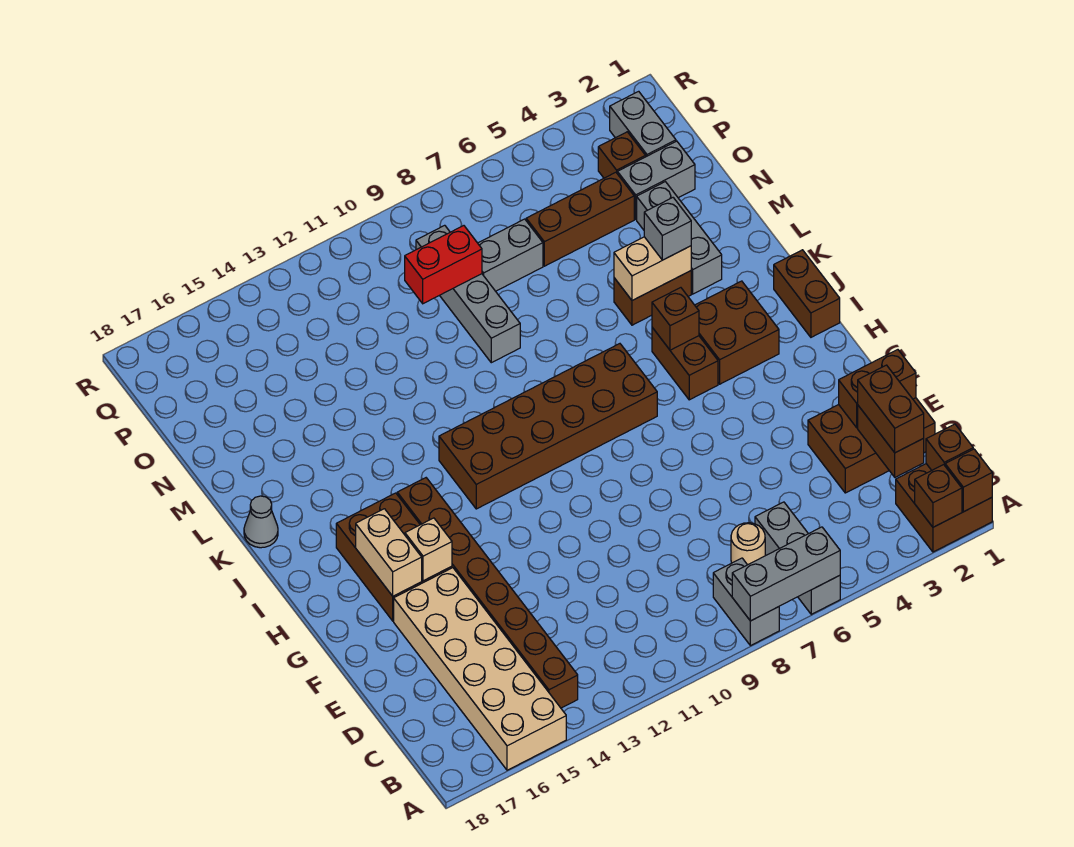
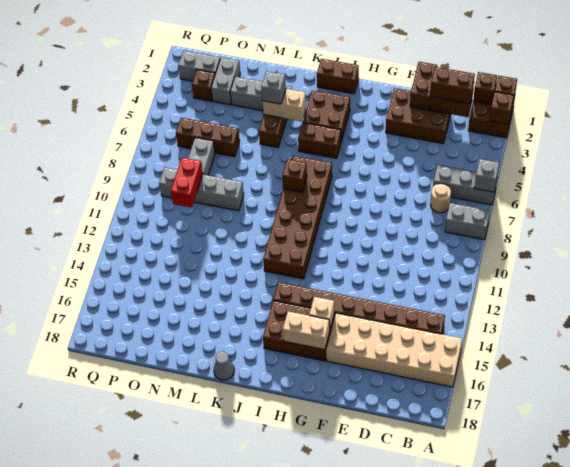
grey 1x3 brick [732,527,840,621] -> grey 1x1 brick [475,159,499,192]
brown 2x3 brick [808,398,935,493] -> brown 2x3 brick turned to [386,88,451,143]
brown 1x1 brick [652,288,699,350] -> brown 1x1 brick moved to [282,159,307,192]
tan 1x2 brick [614,237,691,300] -> tan 1x2 brick turned to [263,89,306,121]
brown 1x3 brick [526,172,634,266] -> brown 1x3 brick turned to [176,118,239,157]

